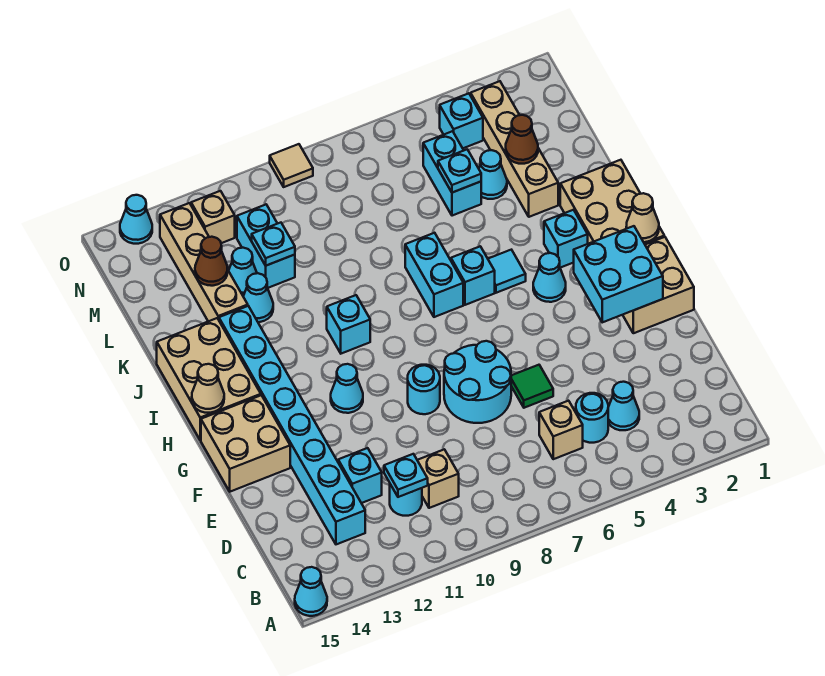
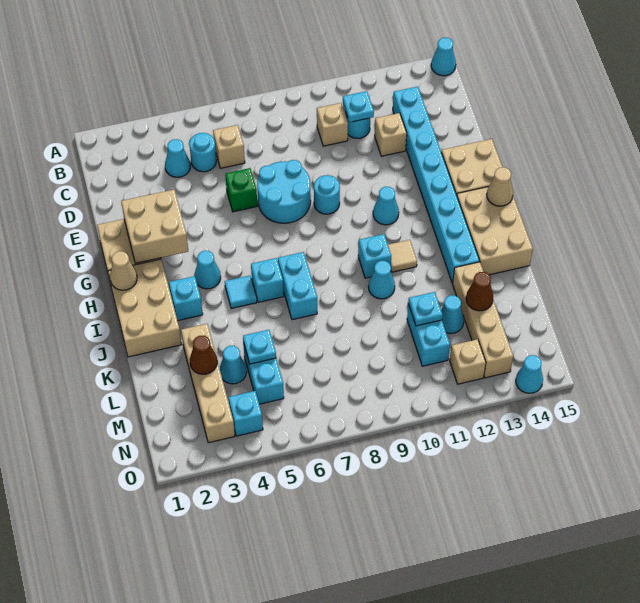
cyan 1x1 brick [338,448,382,503] -> tan 1x1 brick [375,113,407,156]
green 1x1 tile [511,365,553,408] -> green 1x1 brick [225,168,257,212]
cyan 2x2 brick [574,226,663,322] -> tan 2x2 brick [121,190,188,263]
cyan 1x1 cone [243,273,273,322] -> cyan 1x1 cone moved to [368,261,395,299]
tan 1x1 tile [270,144,313,187] -> tan 1x1 tile moved to [388,240,417,272]

